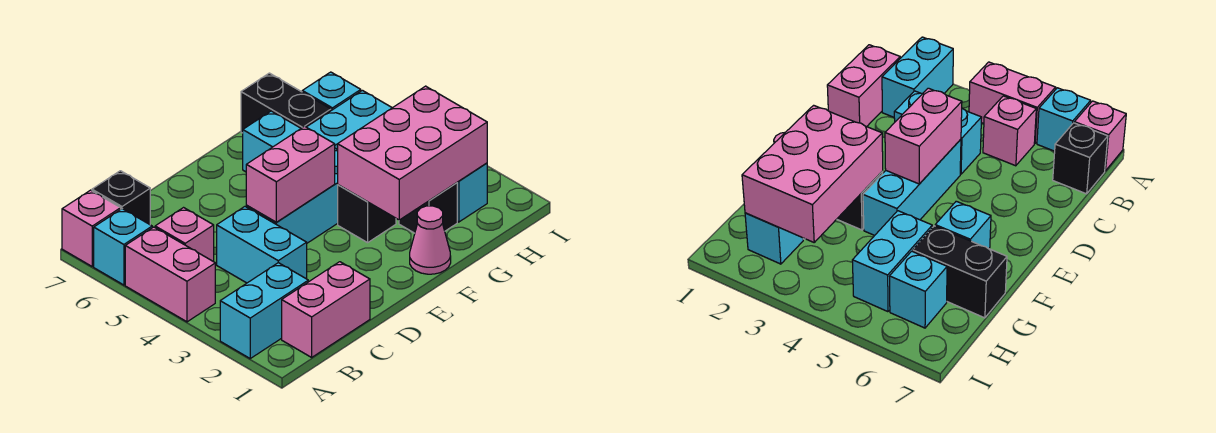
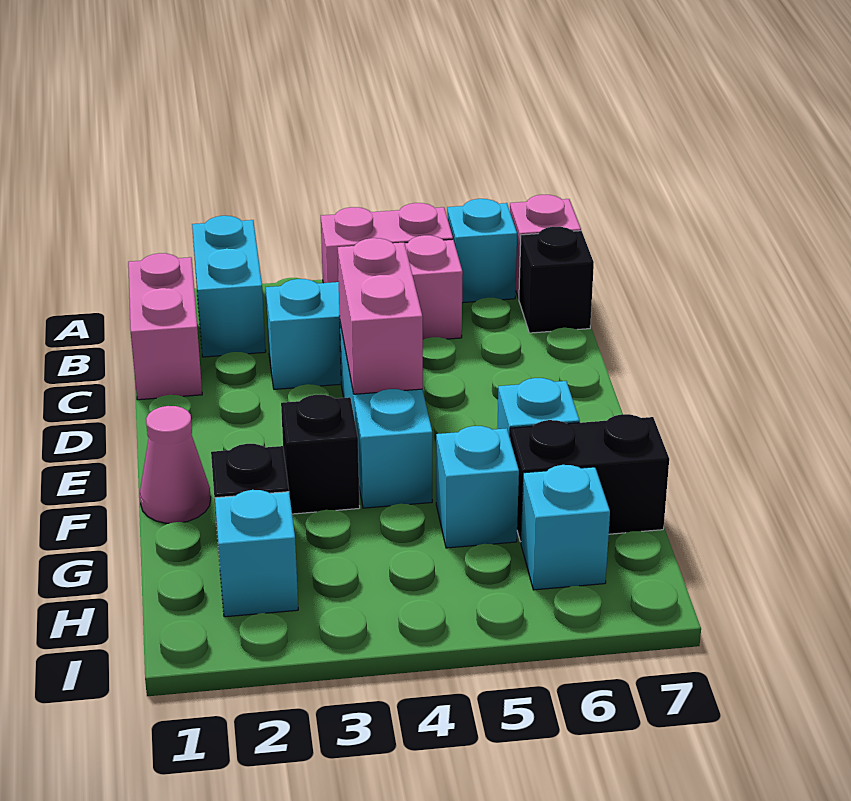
pink 2x3 brick [338,86,487,220] -> none
cyan 1x2 brick [307,90,392,150] -> cyan 1x1 brick [436,426,519,548]

